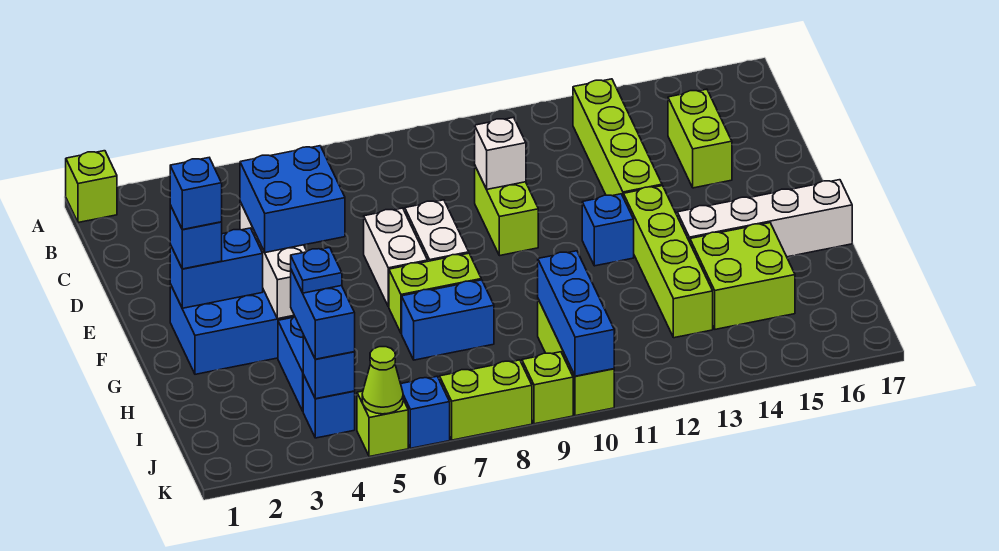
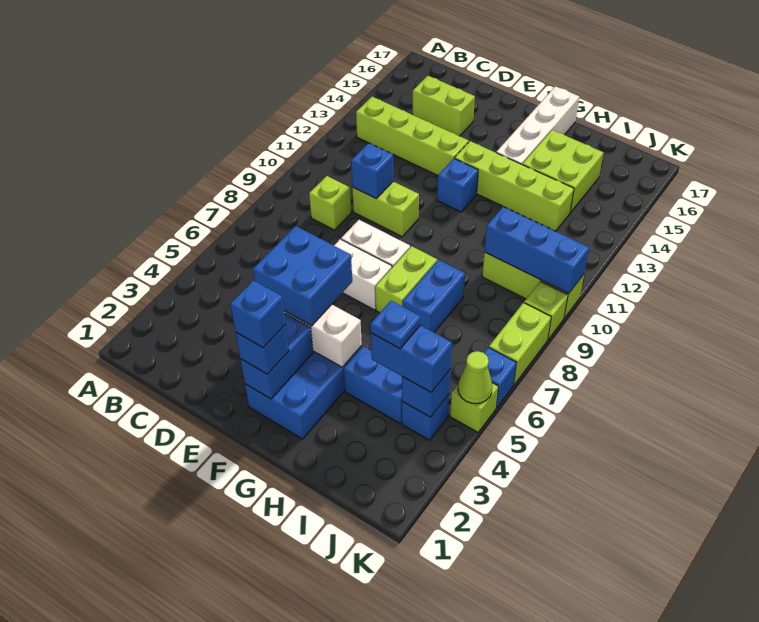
lime 1x1 brick [66,151,117,223] -> lime 1x1 brick moved to [309,176,352,230]
white 1x1 brick [475,117,526,189] -> blue 1x1 brick [351,143,393,199]

